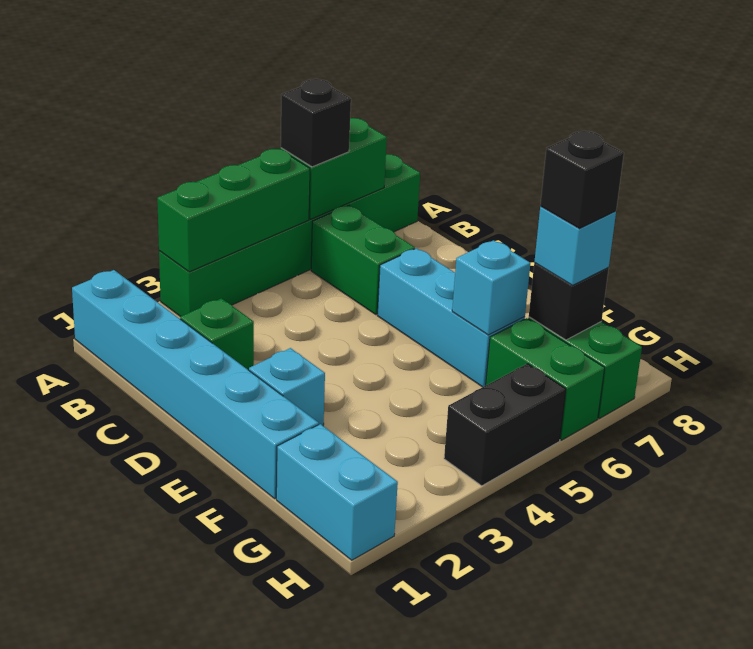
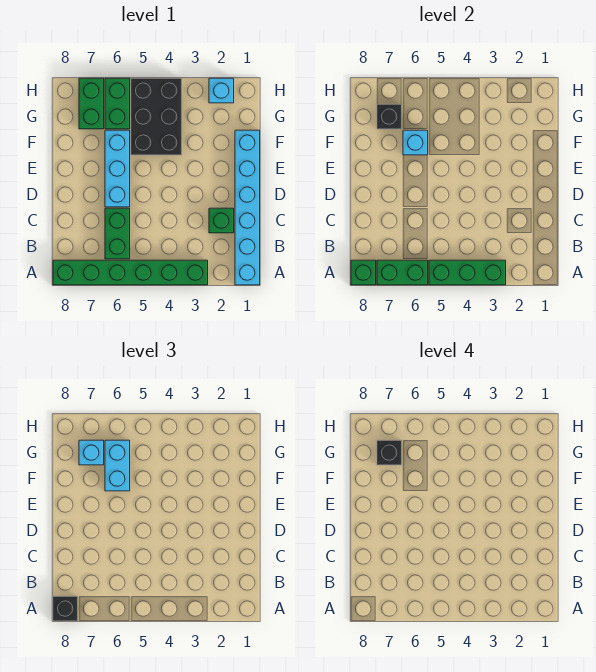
black 1x1 brick [281,79,351,167] -> black 1x1 brick moved to [53,596,78,621]
none -> green 1x1 brick [351,260,376,285]
cyan 1x1 brick [249,348,325,425] -> cyan 1x1 brick moved to [209,78,234,103]
cyan 1x2 brick [276,424,398,560] -> cyan 1x2 brick moved to [105,440,130,491]
black 1x2 brick [444,364,566,486] -> black 2x3 brick [131,78,182,155]

